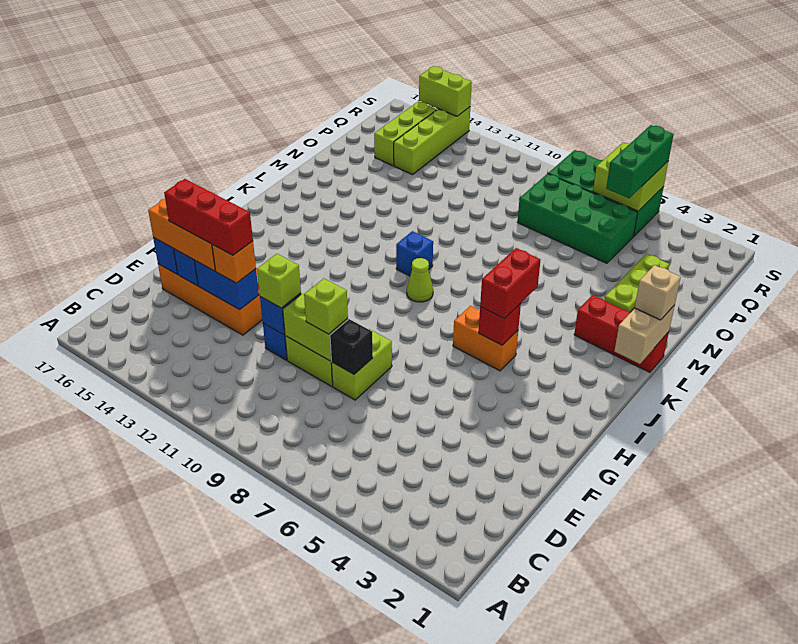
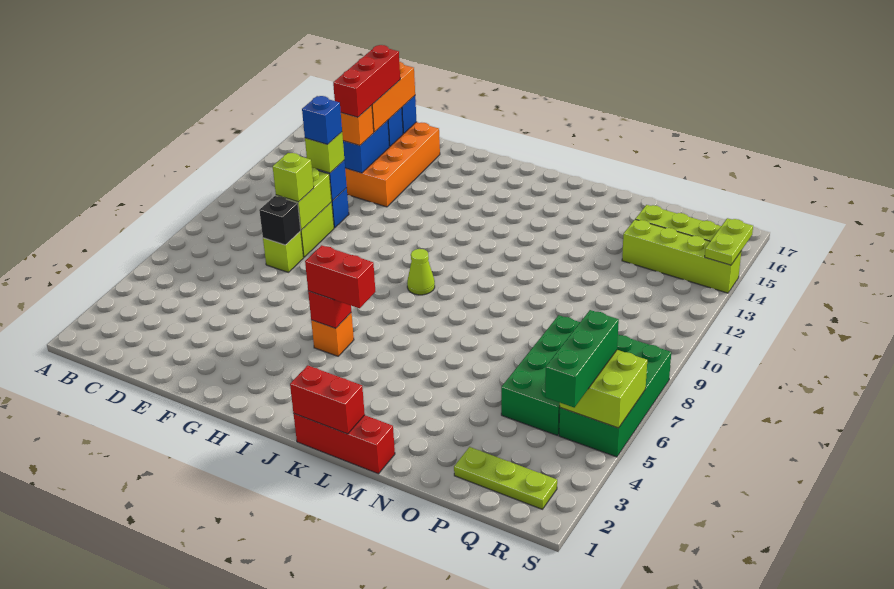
lime 1x2 brick [331,329,392,400] -> lime 1x1 brick [263,231,304,272]
orange 1x2 brick [453,306,518,371] -> orange 1x1 brick [311,313,354,356]
tan 1x2 brick [615,305,675,364] -> red 1x2 brick [290,365,365,434]
blue 1x1 brick [396,231,433,276] -> blue 1x1 brick moved to [302,96,342,144]
red 1x3 brick [574,295,669,372] -> red 1x3 brick turned to [294,414,395,474]
tan 1x1 brick [635,265,681,320] -> none
lime 1x3 plate [605,254,669,312] -> lime 1x3 plate moved to [454,447,557,509]
green 1x3 brick [606,125,674,198] -> green 1x3 brick turned to [545,310,619,407]
lime 1x2 brick [419,66,472,116] -> lime 1x2 plate [705,218,753,265]

